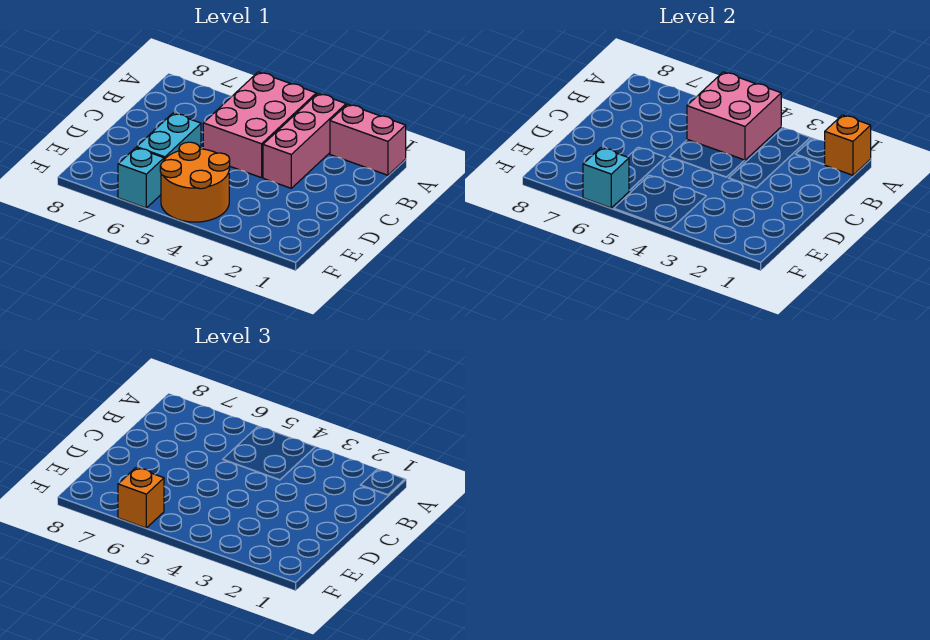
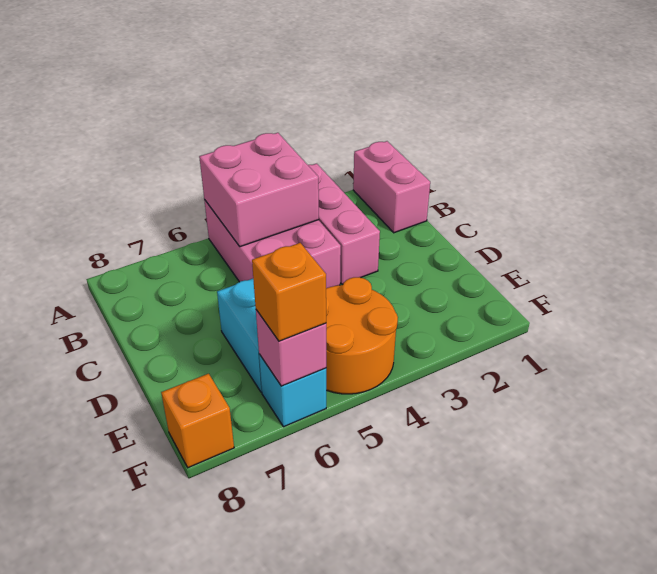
pink 1x2 brick [330,104,406,175] -> pink 1x2 brick turned to [353,141,430,233]
orange 1x1 brick [825,115,871,175] -> orange 1x1 brick moved to [161,374,234,468]
cyan 1x1 brick [583,148,629,208] -> pink 1x1 brick [256,310,326,386]

